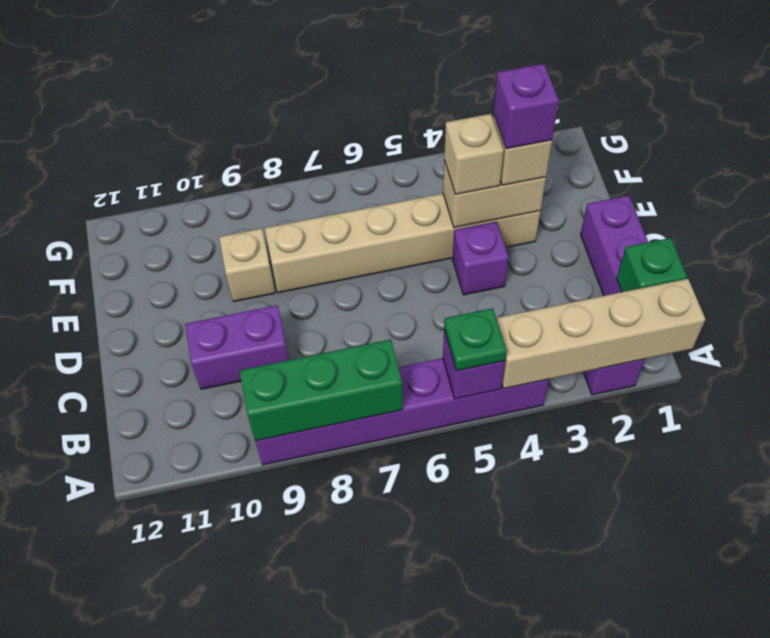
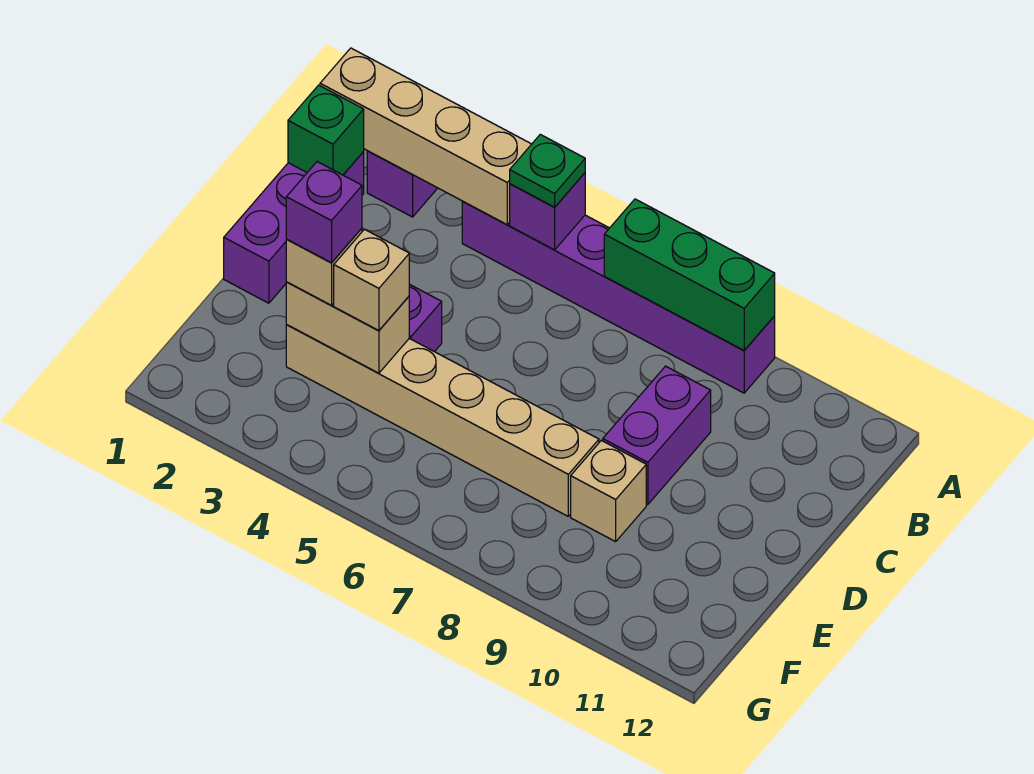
purple 1x2 brick [185,305,289,389] -> purple 1x2 brick turned to [603,366,711,505]

